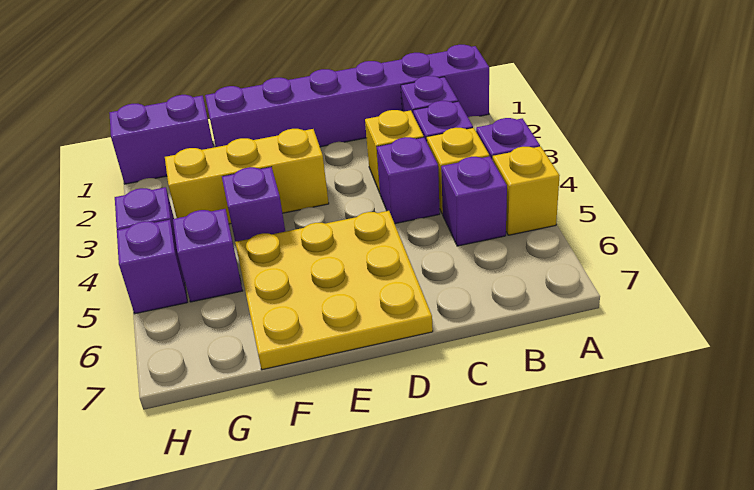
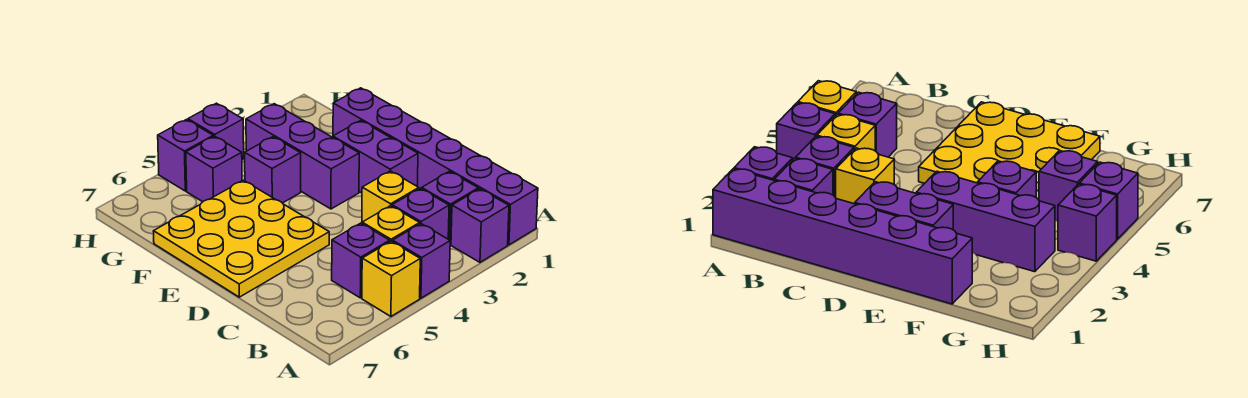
purple 1x1 brick [377,137,440,224] -> purple 1x1 brick moved to [451,189,509,262]
yellow 1x3 brick [165,129,329,224] -> purple 1x3 brick [246,104,359,209]
purple 1x2 brick [109,95,214,184] -> purple 1x2 brick moved to [333,121,418,193]

